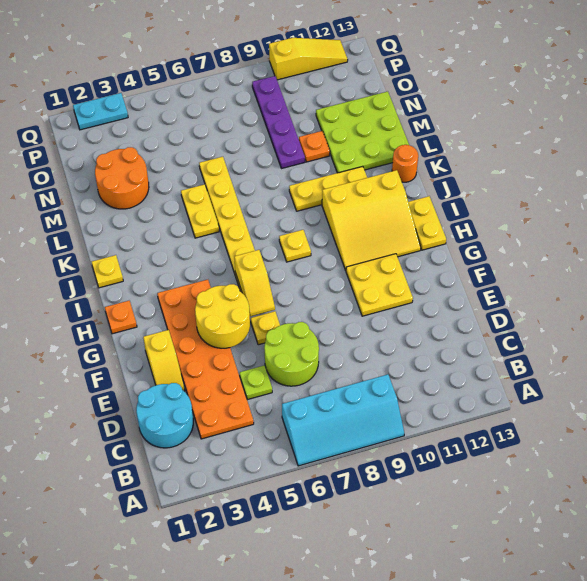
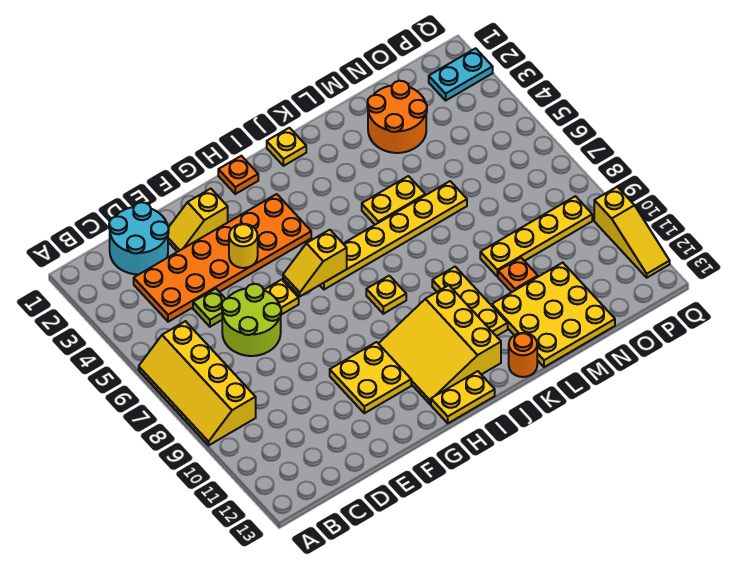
cyan 2x4 slope [282,374,404,466] -> yellow 2x4 slope [139,321,256,445]
yellow 2x2 round brick [195,284,250,348] -> yellow 1x1 round brick [229,224,258,268]
lime 3x3 plate [316,91,409,173] -> yellow 3x3 plate [492,263,615,367]
purple 1x4 plate [252,76,305,169] -> yellow 1x4 plate [480,196,592,277]
cyan 1x2 plate [73,93,128,130] -> cyan 1x2 plate turned to [429,48,493,100]

